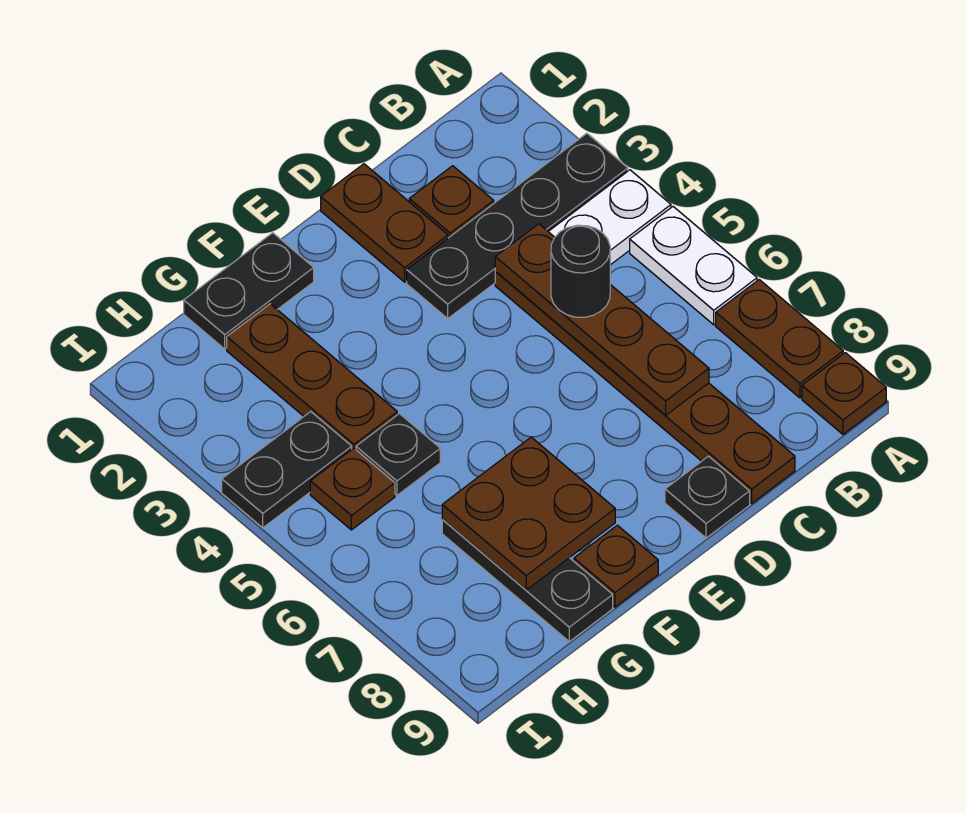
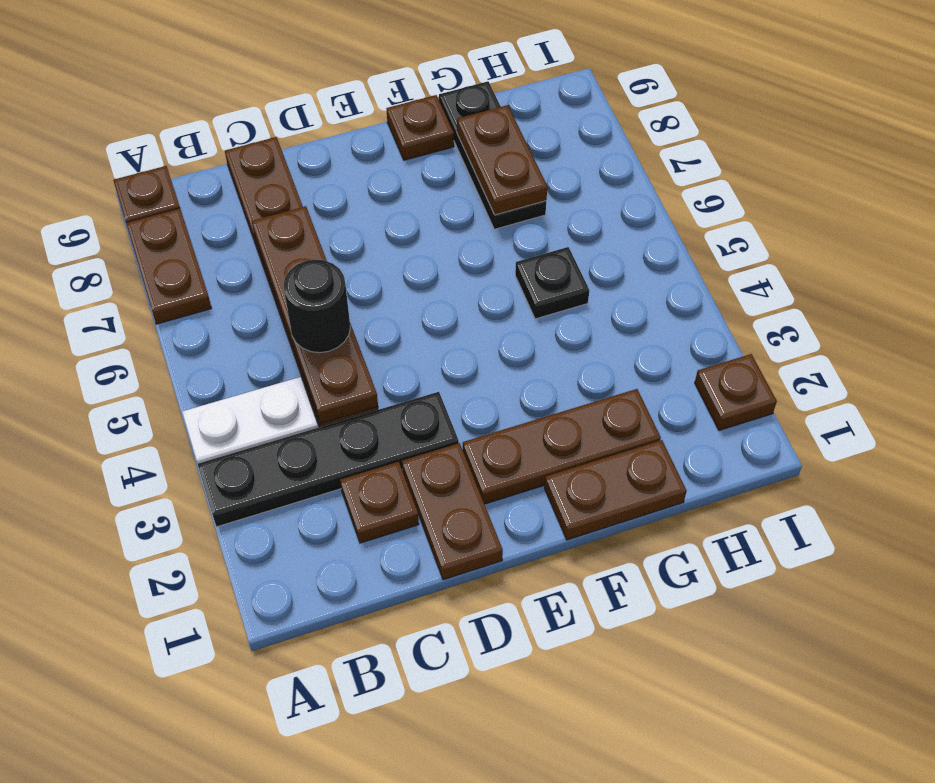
white 1x2 plate [630,207,757,325] -> none
black 1x1 plate [665,456,750,538] -> none
black 1x2 plate [184,233,314,349] -> brown 1x2 plate [544,440,687,540]
brown 2x2 plate [442,437,615,590] -> brown 1x2 plate [457,105,547,215]
brown 1x3 plate [227,304,397,449] -> brown 1x3 plate turned to [463,389,661,504]
black 1x2 plate [222,412,352,528] -> none
brown 1x1 plate [310,448,395,530] -> brown 1x1 plate moved to [695,354,777,431]

